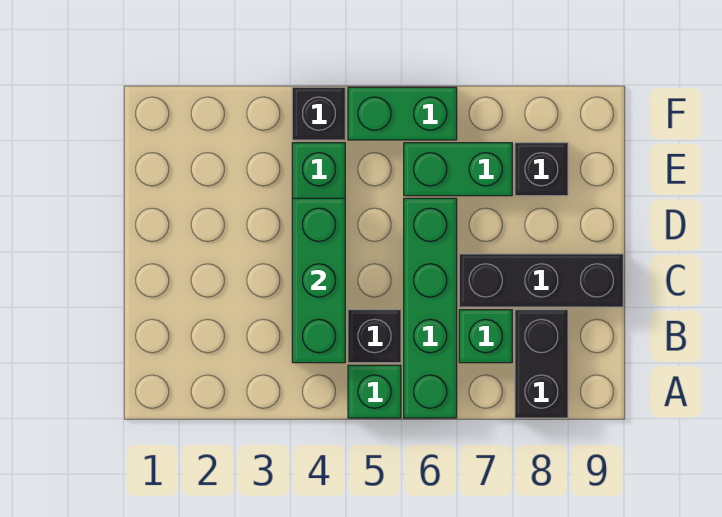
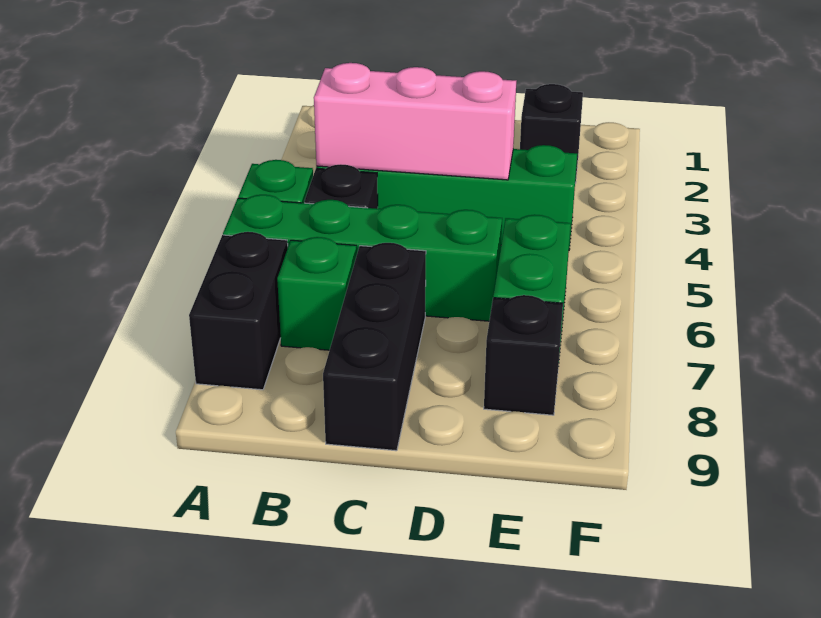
black 1x2 brick [515,310,568,418] -> black 1x2 brick turned to [189,232,288,390]
green 1x3 brick [292,198,345,363] -> pink 1x3 brick [314,63,516,180]
black 1x1 brick [292,87,345,140] -> black 1x1 brick moved to [520,84,583,183]
green 1x2 brick [348,87,457,140] -> none

